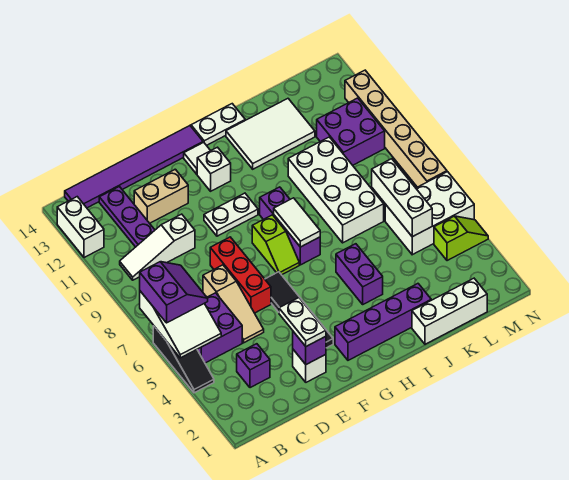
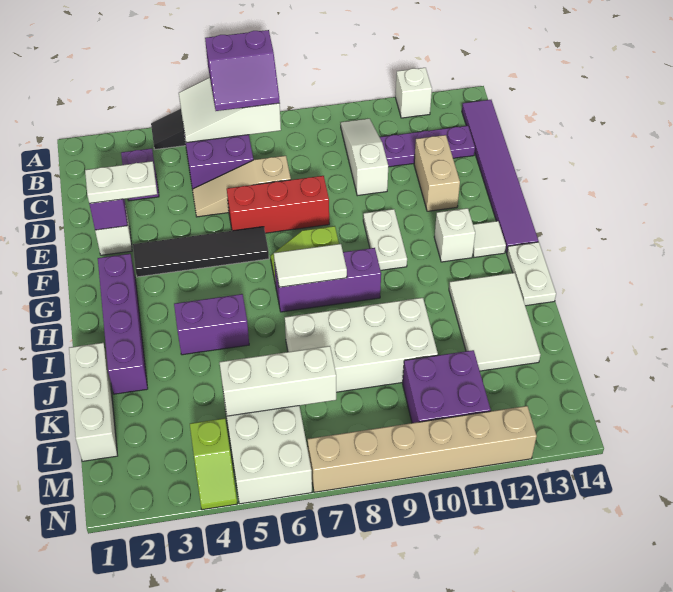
white 1x2 brick [57,197,104,258] -> white 1x1 brick [395,68,432,118]

